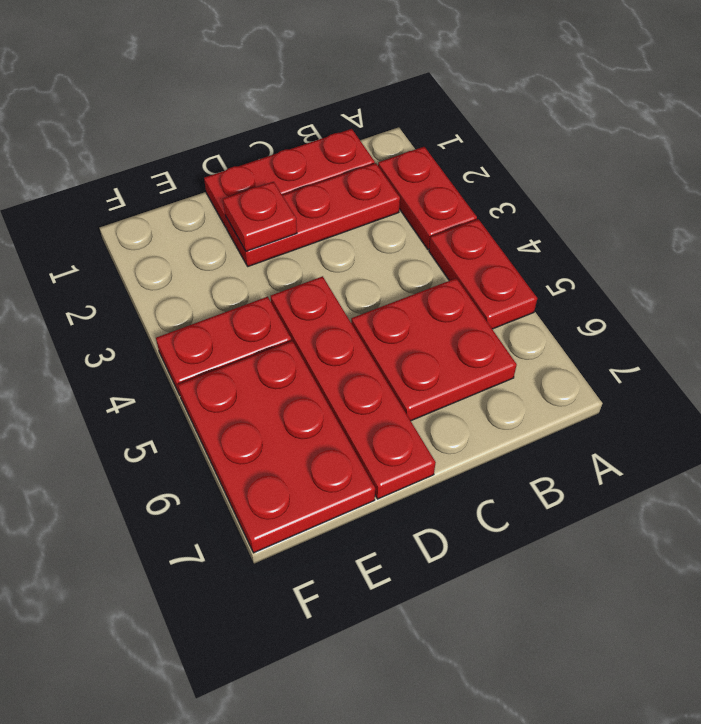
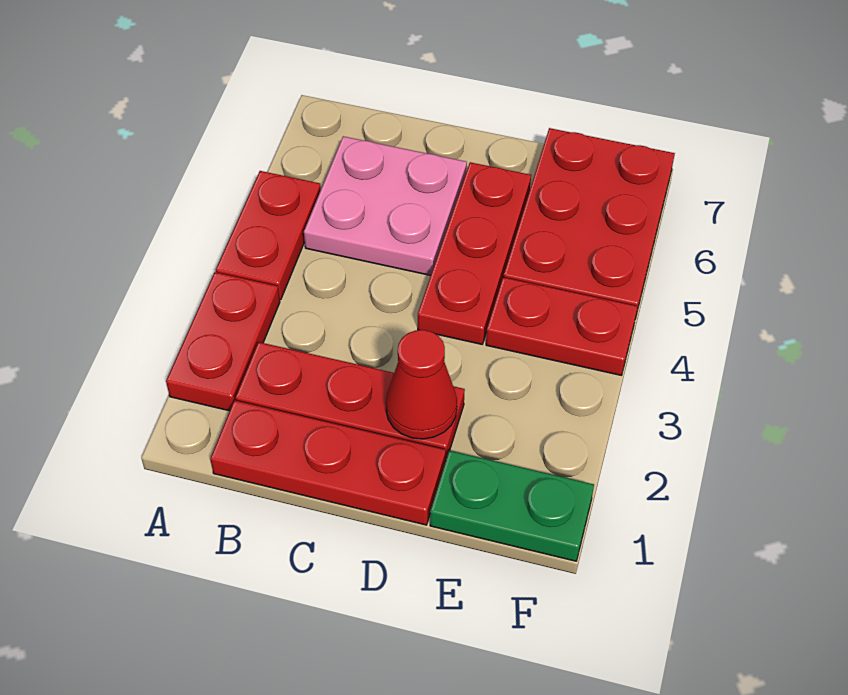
red 2x2 plate [351,278,517,421] -> pink 2x2 plate [304,136,467,275]
red 1x1 plate [223,182,297,251] -> red 1x1 cone [386,330,457,439]
red 1x4 plate [271,276,436,499] -> red 1x3 plate [418,162,531,344]
none -> green 1x2 plate [430,451,594,561]

